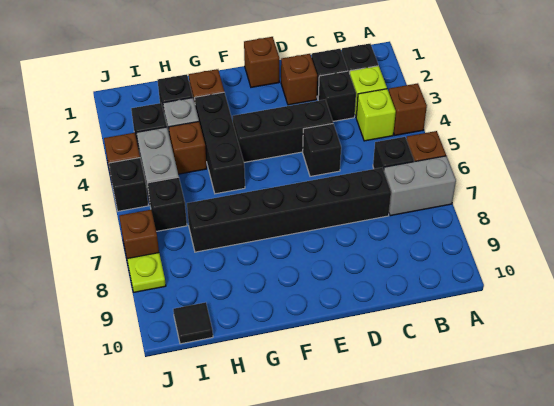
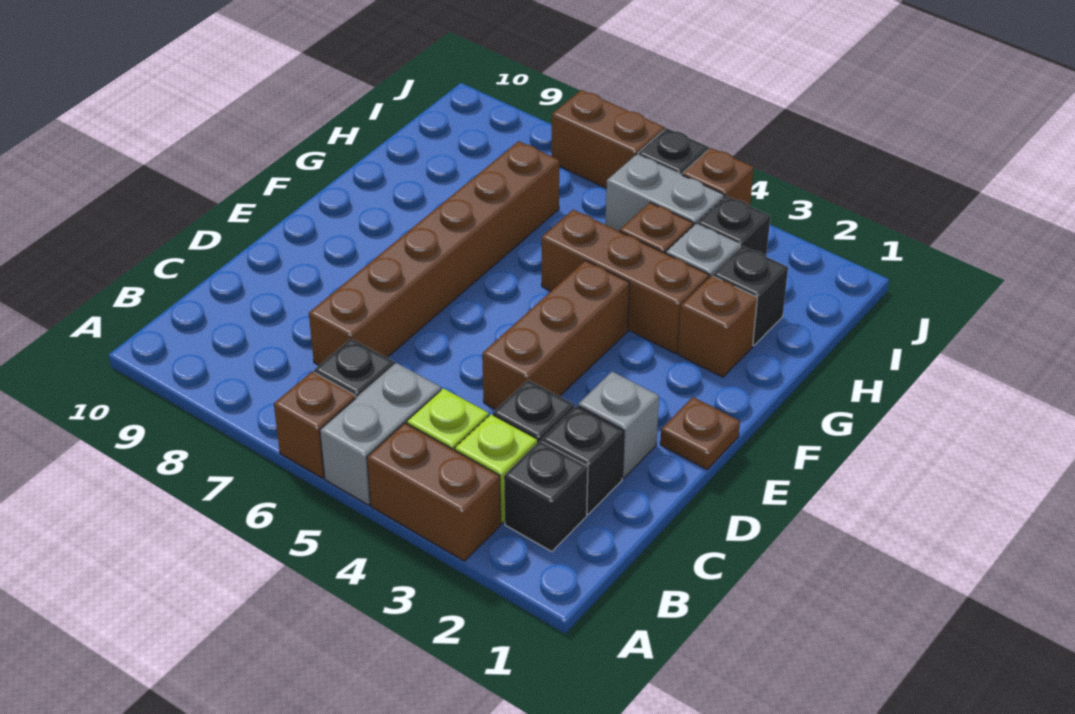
brown 1x1 brick [389,83,427,135] -> brown 1x2 brick [367,423,501,561]
grey 1x2 brick [384,156,456,216] -> grey 1x2 brick moved to [320,363,441,505]
black 1x6 brick [187,168,391,252] -> brown 1x6 brick [309,141,559,365]
brown 1x1 brick [281,54,317,105] -> grey 1x1 brick [578,372,659,478]
black 1x3 brick [233,100,333,162] -> brown 1x3 brick [482,261,630,409]
black 1x1 brick [303,124,341,176] -> none
brown 1x1 brick [244,37,279,87] -> brown 1x1 plate [660,397,740,469]
black 1x3 brick [195,92,245,194] -> brown 1x3 brick [542,210,709,353]
black 1x1 brick [147,177,187,231] -> none
black 1x1 tile [173,302,213,344] -> none
brown 1x1 brick [119,210,159,258] -> brown 1x2 brick [552,90,665,188]
lime 1x1 plate [127,253,166,292] -> none

